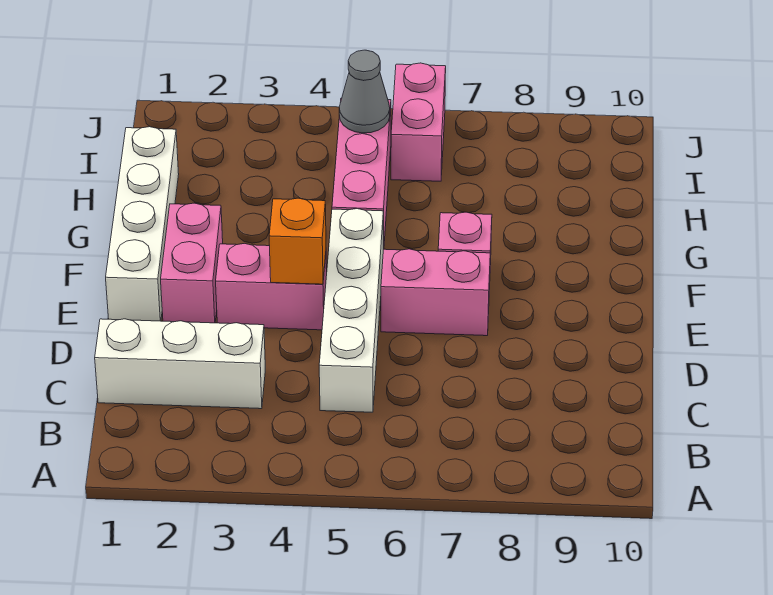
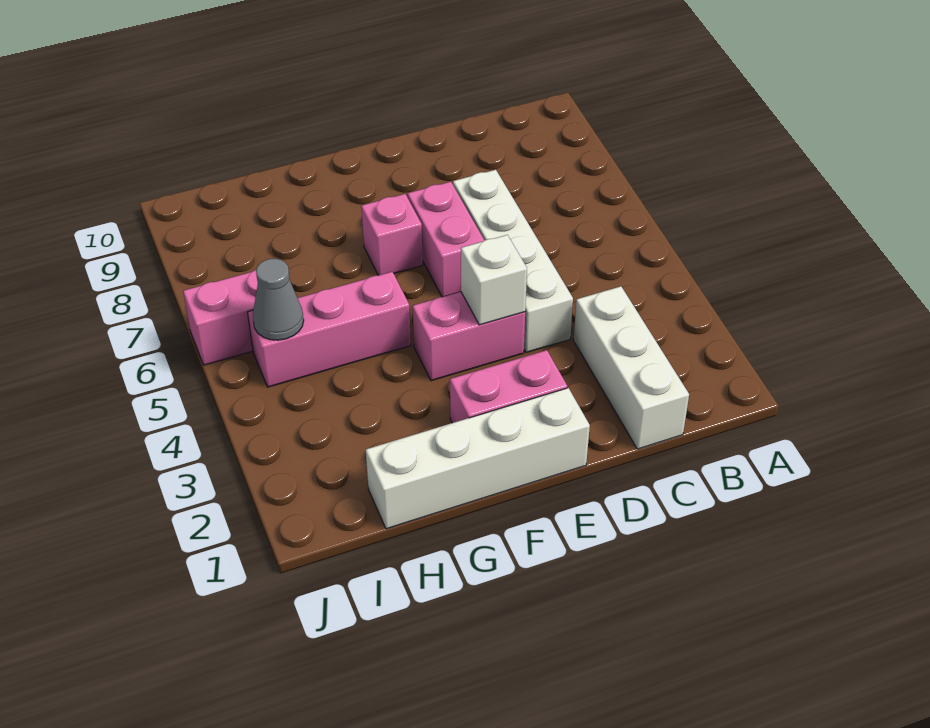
white 1x4 brick [319,209,383,412] -> white 1x4 brick turned to [453,170,573,352]
pink 1x2 brick [216,243,327,330] -> pink 1x2 brick turned to [413,292,525,381]
orange 1x1 brick [269,198,326,284] -> white 1x1 brick [461,235,527,325]

